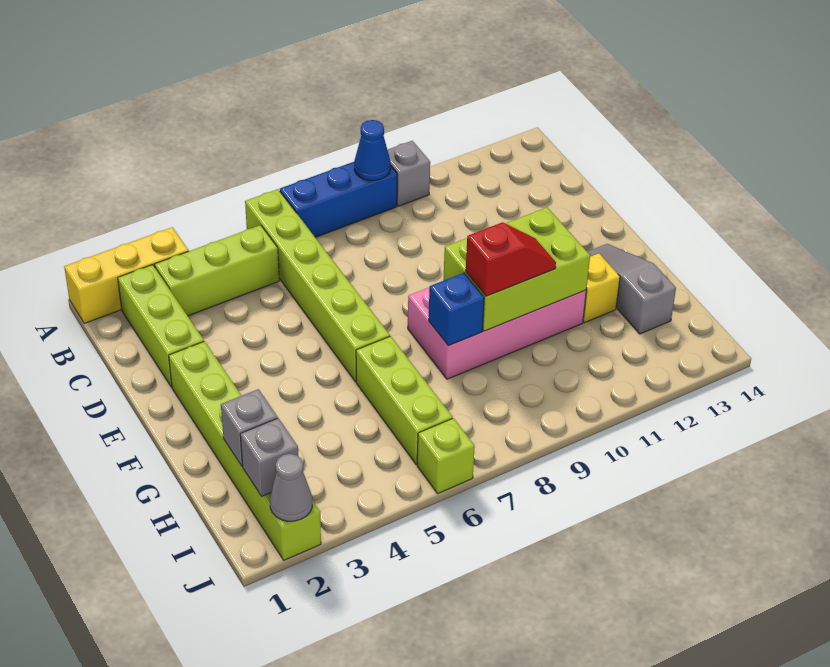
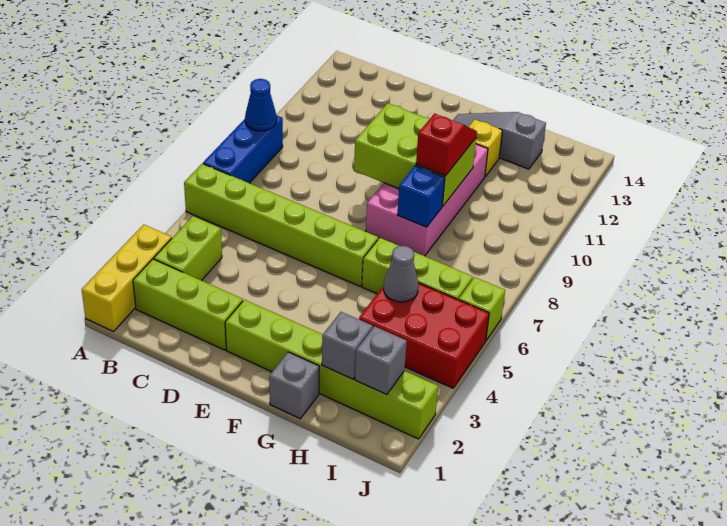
grey 1x1 brick [388,141,430,206] -> grey 1x1 brick moved to [269,352,319,419]
lime 1x3 brick [155,225,279,316] -> lime 1x2 brick [154,216,222,281]
lime 2x3 brick [443,207,590,331] -> lime 2x3 brick turned to [354,103,476,206]
none -> red 2x3 brick [359,283,489,388]
grey 1x1 cone [270,454,312,521] -> grey 1x1 cone moved to [384,246,418,302]

